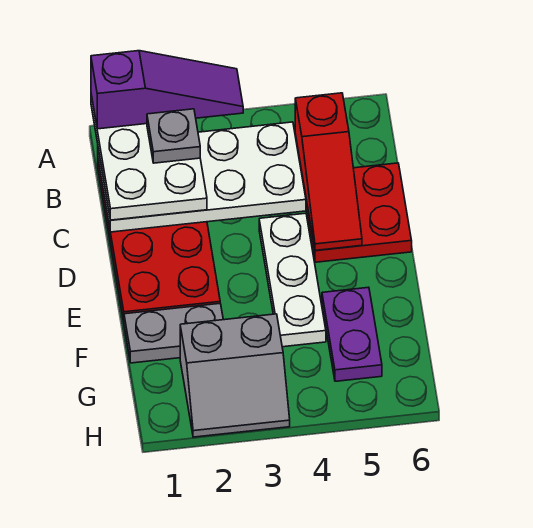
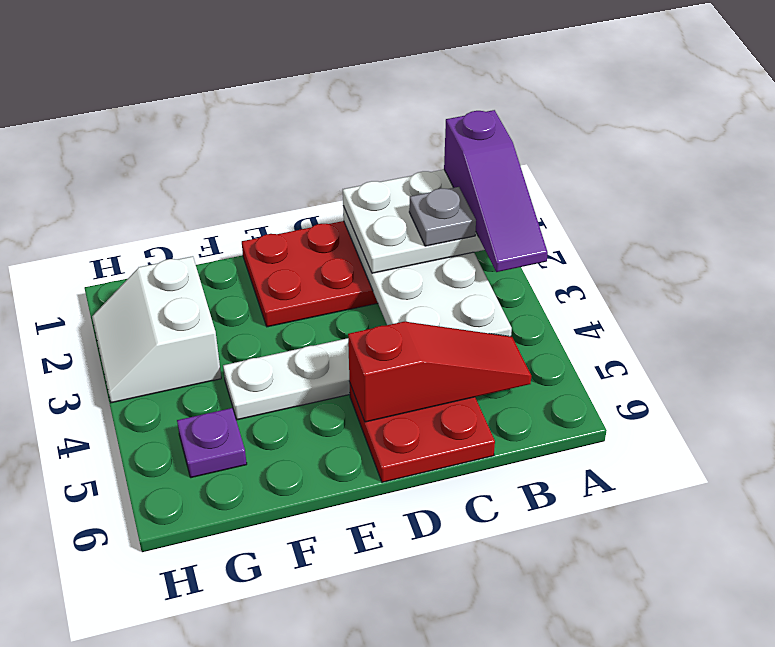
red 1x3 slope [295,93,362,251] -> red 1x3 slope turned to [348,322,531,422]
grey 1x2 plate [124,303,223,363] -> none
purple 1x2 plate [322,287,382,381] -> purple 1x1 plate [177,408,247,478]
grey 2x2 slope [180,314,290,437] -> white 2x2 slope [92,256,221,403]

